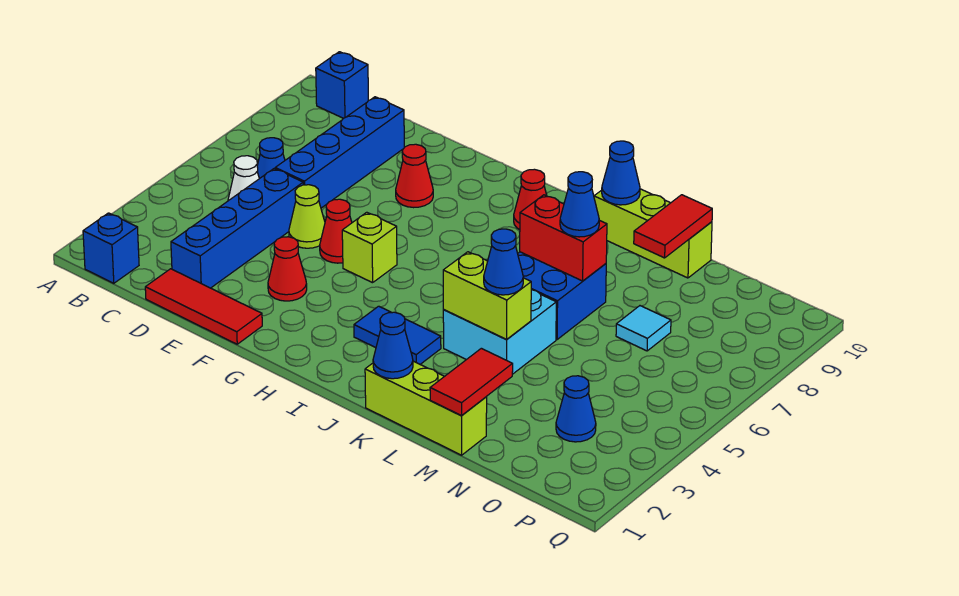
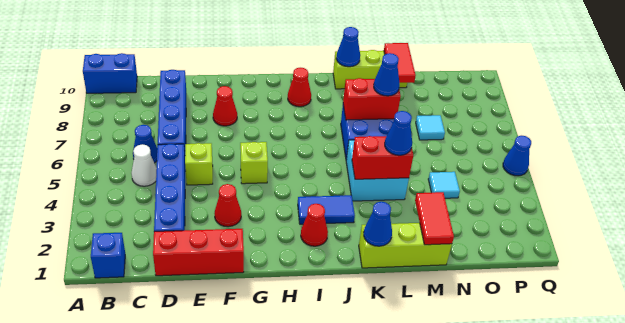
blue 1x1 brick [316,52,368,118] -> blue 1x2 brick [83,53,137,93]
red 1x3 tile [145,269,262,344] -> red 1x3 brick [153,229,244,276]
lime 1x1 cone [289,185,325,248] -> lime 1x1 brick [185,143,213,185]
red 1x1 cone [320,199,352,263] -> red 1x1 cone moved to [301,204,328,246]
lime 1x2 brick [443,252,531,340] -> red 1x2 brick [352,136,413,179]
none -> cyan 1x1 tile [428,172,460,198]
blue 1x1 cone [556,376,596,442] -> blue 1x1 cone moved to [503,136,531,176]

